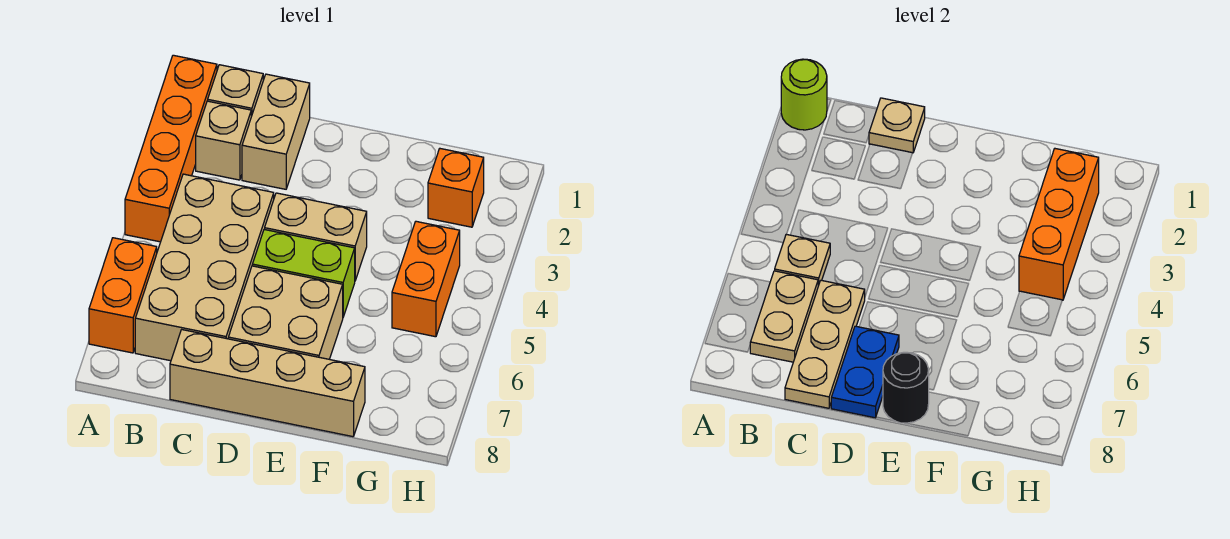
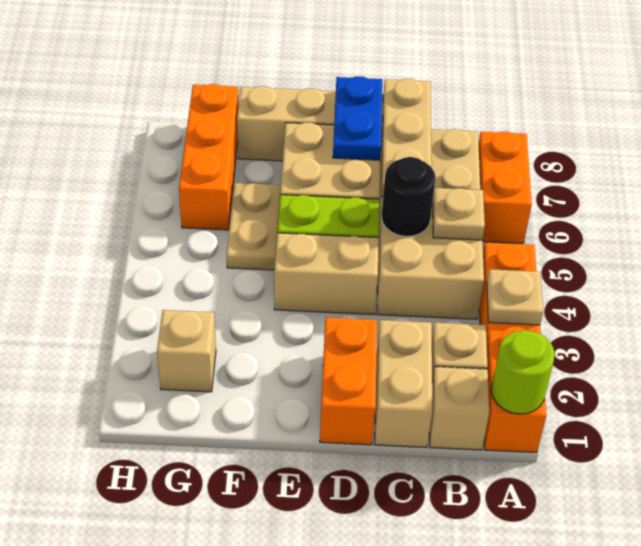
tan 1x2 plate [750,271,818,362] -> tan 1x2 plate moved to [227,183,280,270]
tan 1x1 plate [869,98,925,153] -> tan 1x1 plate moved to [487,269,543,325]
black 1x1 round brick [883,352,929,423] -> black 1x1 round brick moved to [381,157,436,237]
orange 1x1 brick [428,149,484,227] -> tan 1x1 brick [157,310,216,392]
orange 1x3 brick [1019,149,1099,300] -> orange 1x3 brick moved to [179,84,239,230]
orange 1x2 brick [392,221,460,337] -> orange 1x2 brick moved to [320,318,377,445]

